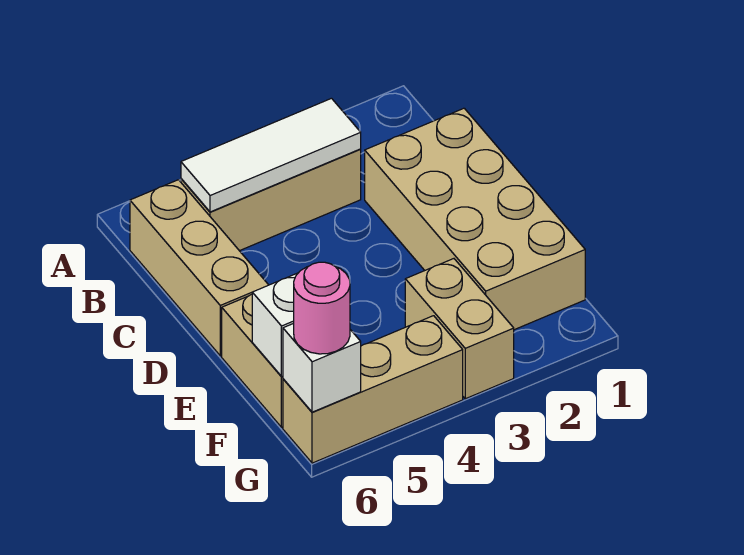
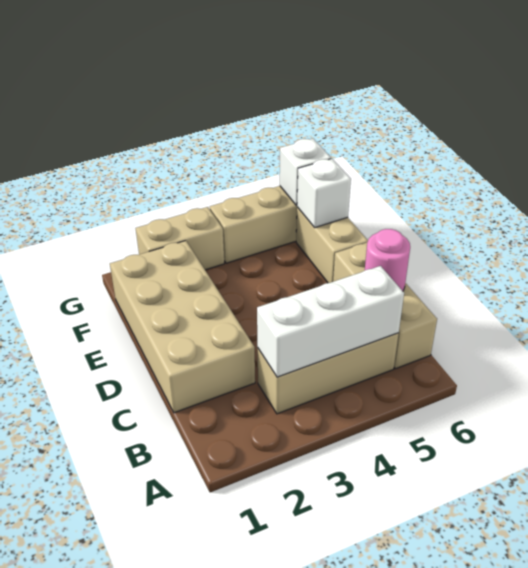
white 1x3 tile [181,98,361,212] -> white 1x3 brick [257,266,404,377]
tan 1x2 brick [405,259,514,399] -> tan 1x2 brick turned to [136,207,224,270]
pink 1x1 round brick [294,262,350,354] -> pink 1x1 round brick moved to [365,229,410,291]

